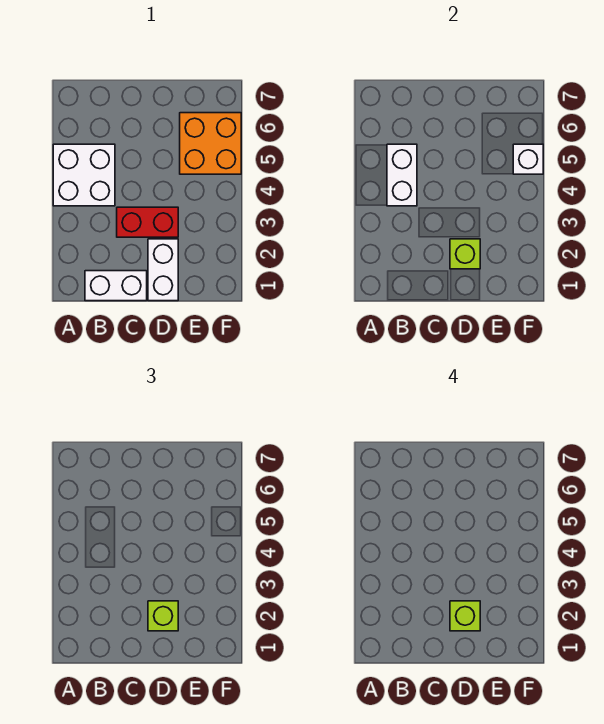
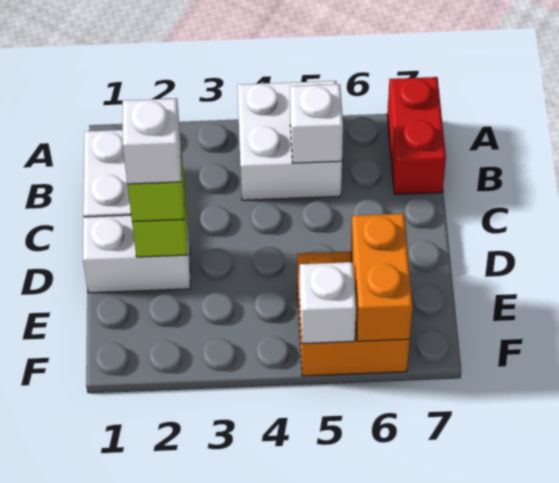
white 1x2 brick [387,144,417,206] -> white 1x1 brick [290,84,343,163]
red 1x2 brick [117,207,178,237] -> red 1x2 brick moved to [387,77,446,194]
lime 1x1 brick [450,601,480,631] -> white 1x1 brick [123,98,181,184]
none -> orange 1x2 brick [351,214,413,341]

